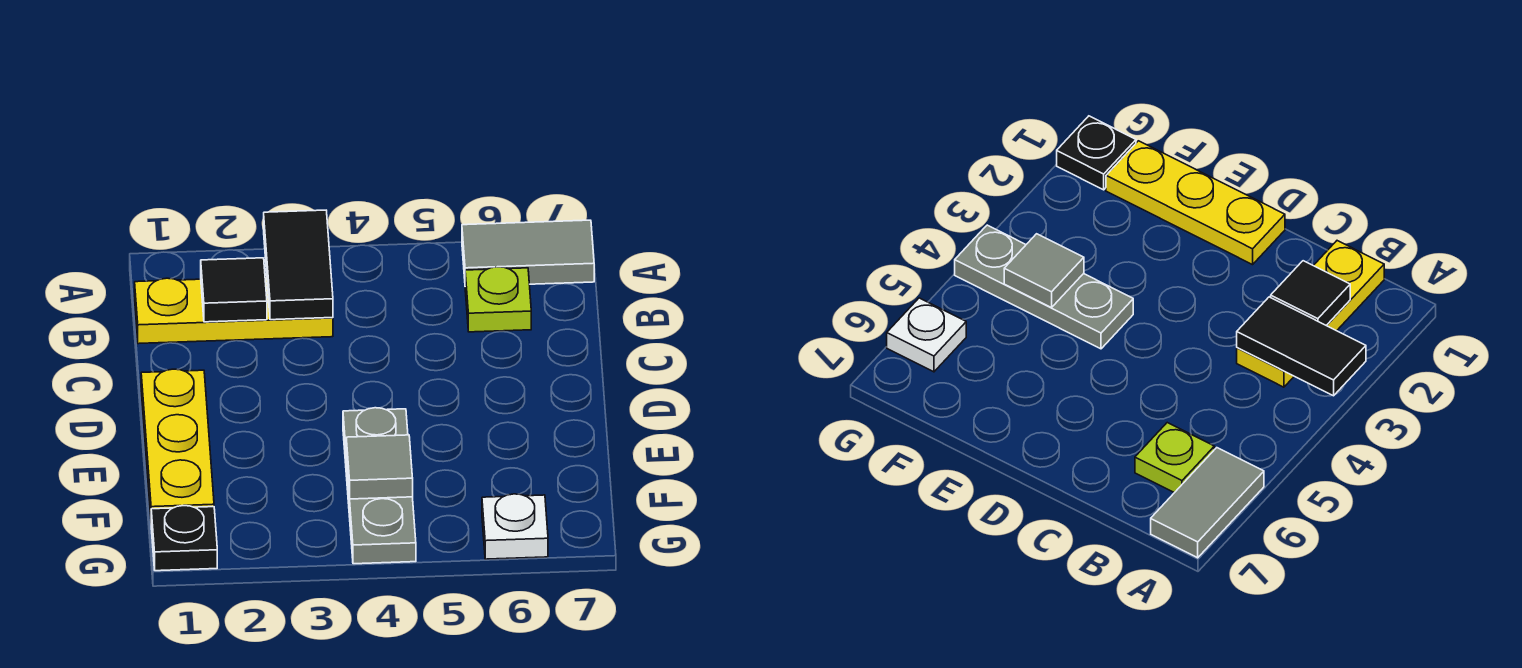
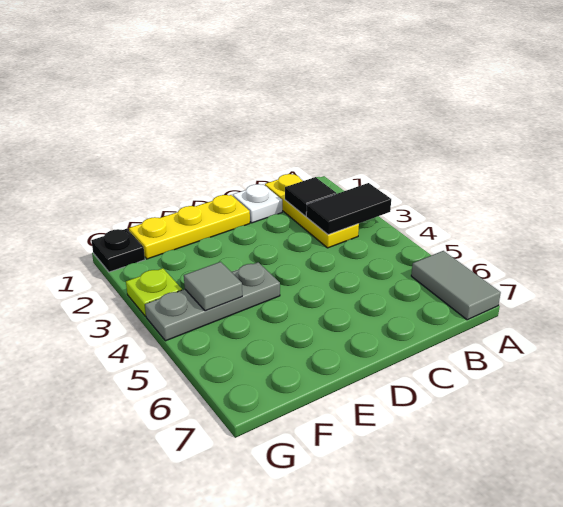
lime 1x1 plate [465,267,531,332] -> lime 1x1 plate moved to [126,268,182,316]
white 1x1 plate [482,494,548,559] -> white 1x1 plate moved to [233,184,282,223]

